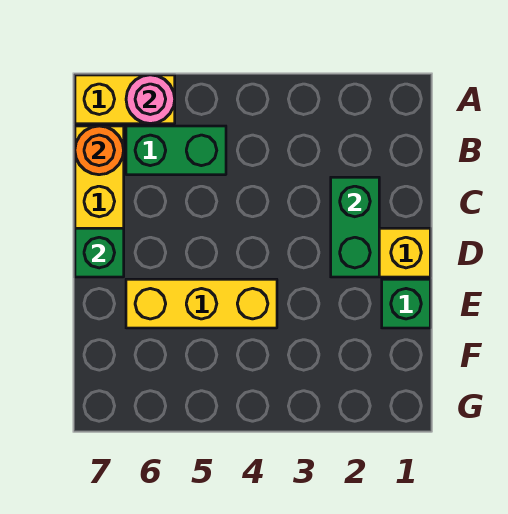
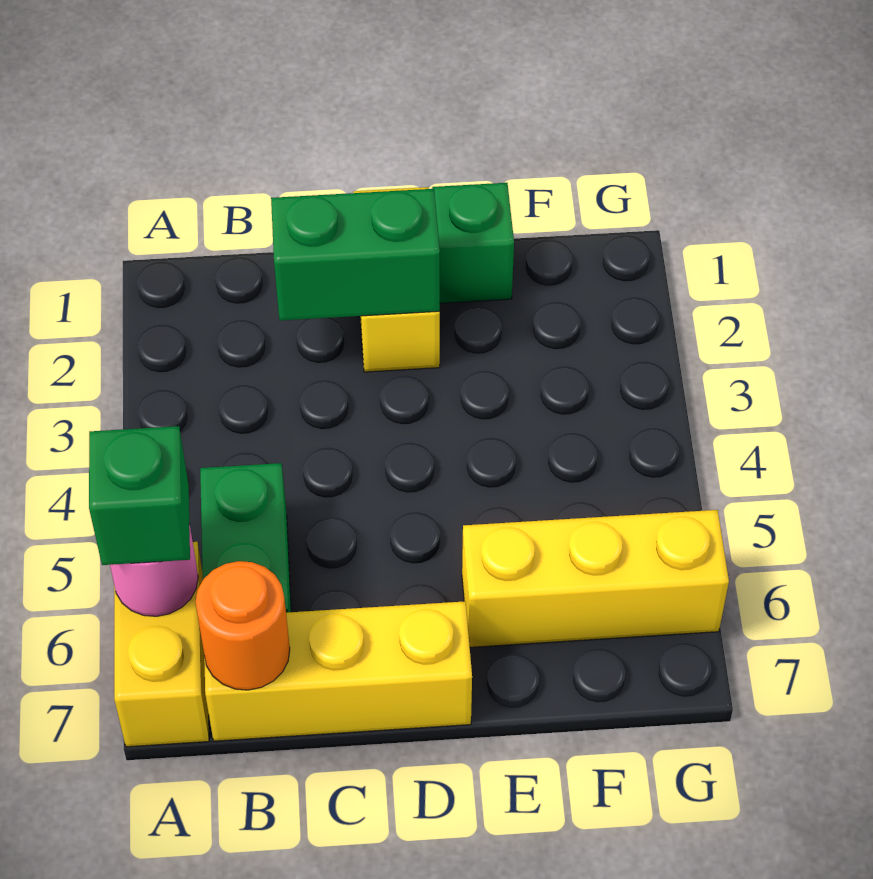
green 1x1 brick [75,228,124,277] -> green 1x1 brick moved to [89,426,190,565]
yellow 1x3 brick [126,279,277,328] -> yellow 1x3 brick turned to [462,510,729,647]

